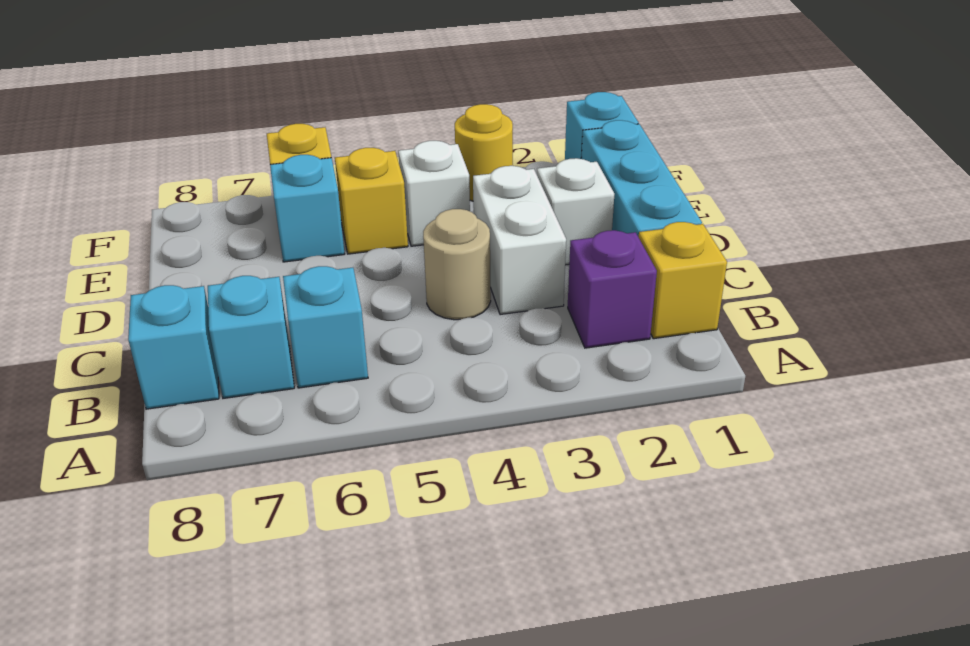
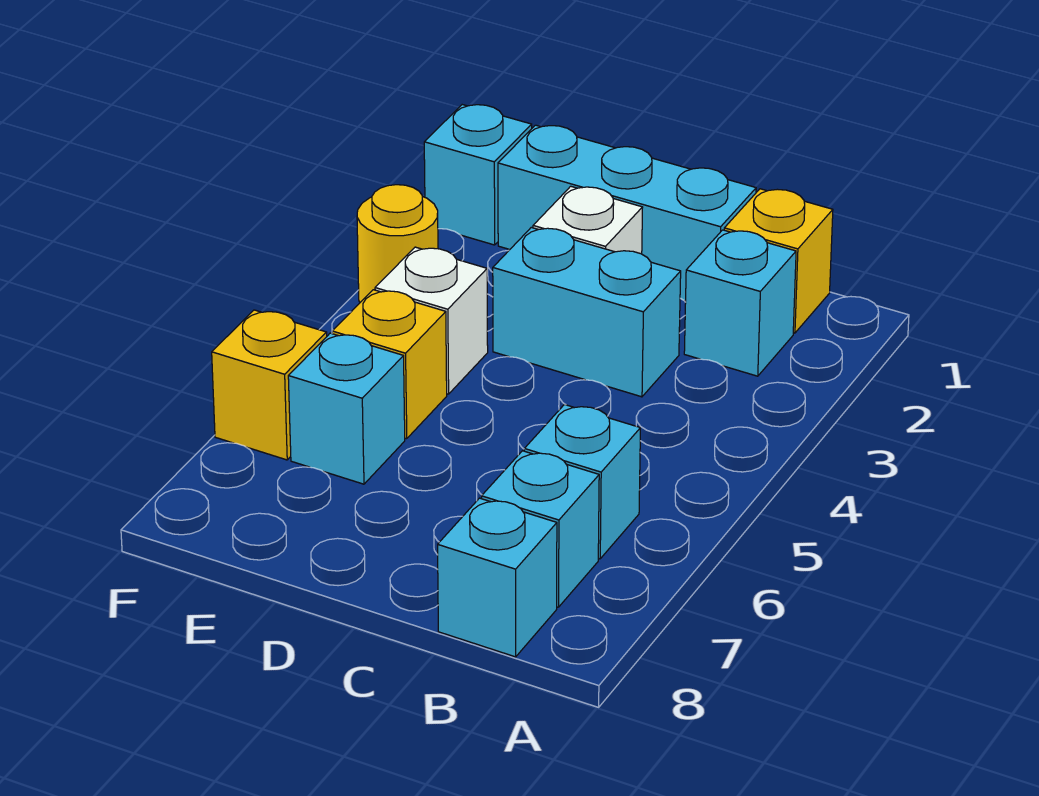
purple 1x1 brick [568,230,657,348] -> cyan 1x1 brick [684,230,796,376]
white 1x2 brick [473,166,566,315] -> cyan 1x2 brick [493,227,681,397]
tan 1x1 round brick [423,209,491,320] -> none

